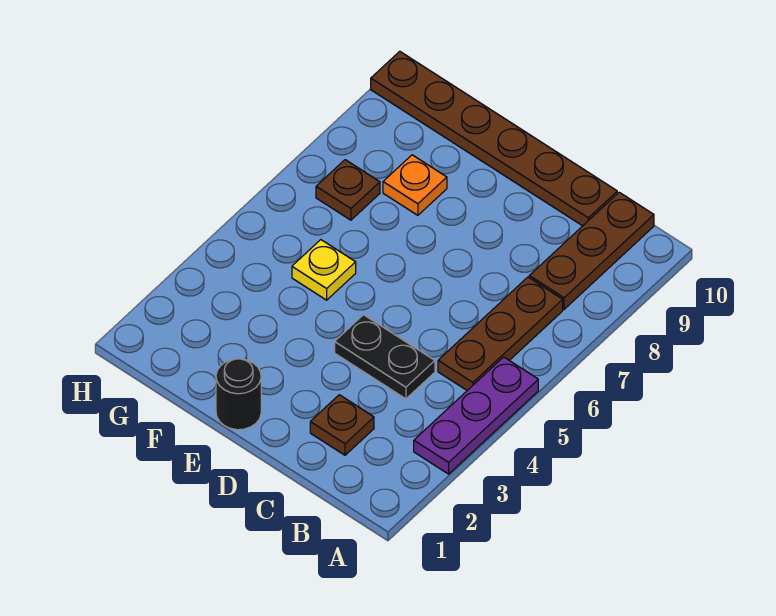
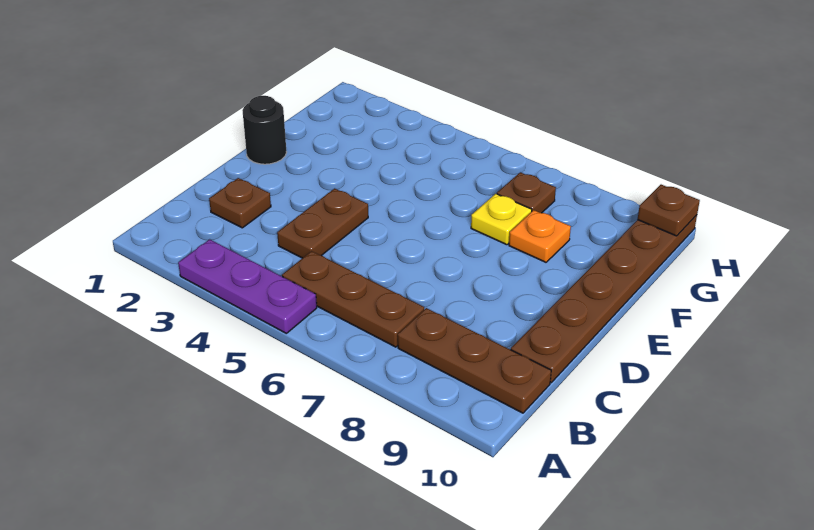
black 1x2 plate [335,315,435,399] -> brown 1x2 plate [277,188,368,258]
yellow 1x1 plate [292,240,356,300] -> yellow 1x1 plate moved to [471,194,532,245]
none -> brown 1x1 plate [638,185,700,236]

